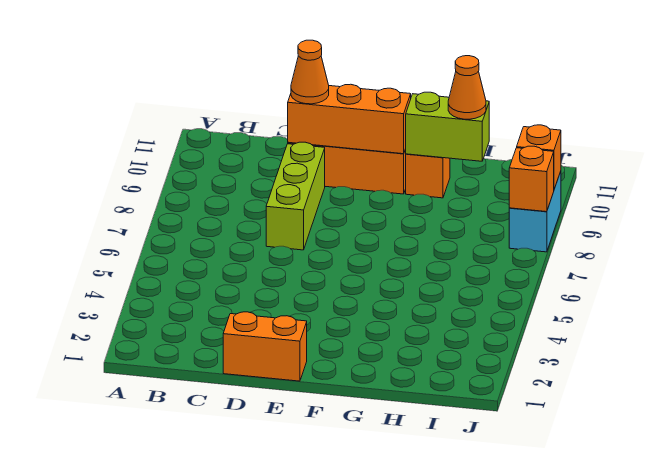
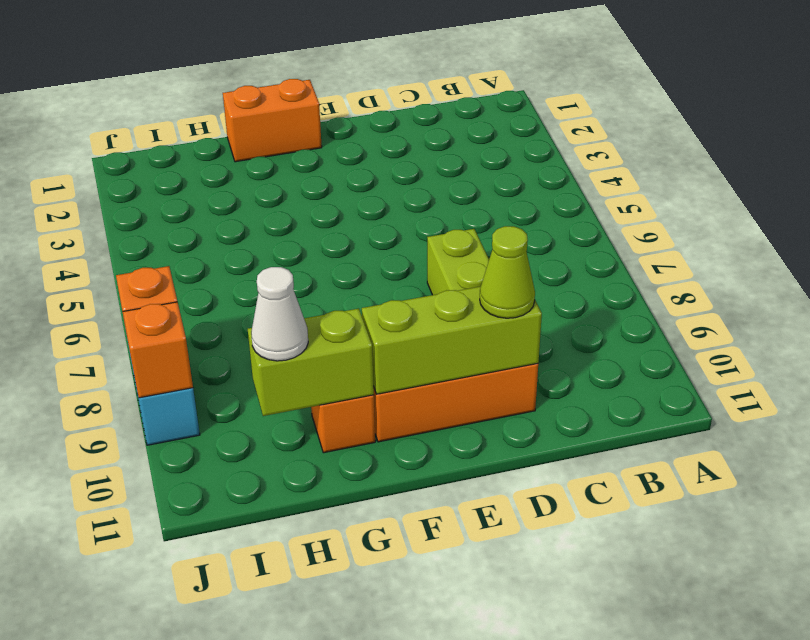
orange 1x2 brick [223,312,307,381] -> orange 1x2 brick moved to [223,79,322,162]
orange 1x3 brick [288,84,411,154] -> lime 1x3 brick [362,286,542,394]
orange 1x1 cone [291,40,329,104] -> lime 1x1 cone [480,226,535,318]
orange 1x1 cone [448,56,486,119] -> white 1x1 cone [251,267,308,361]

